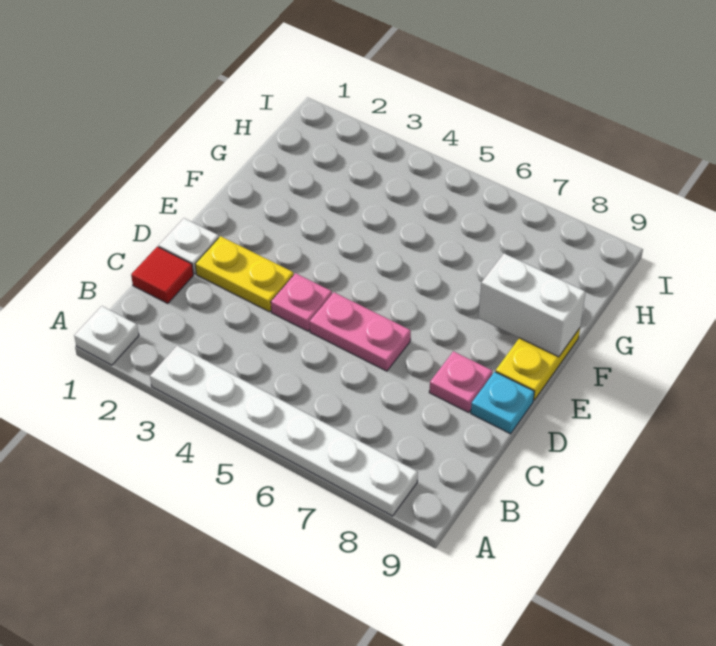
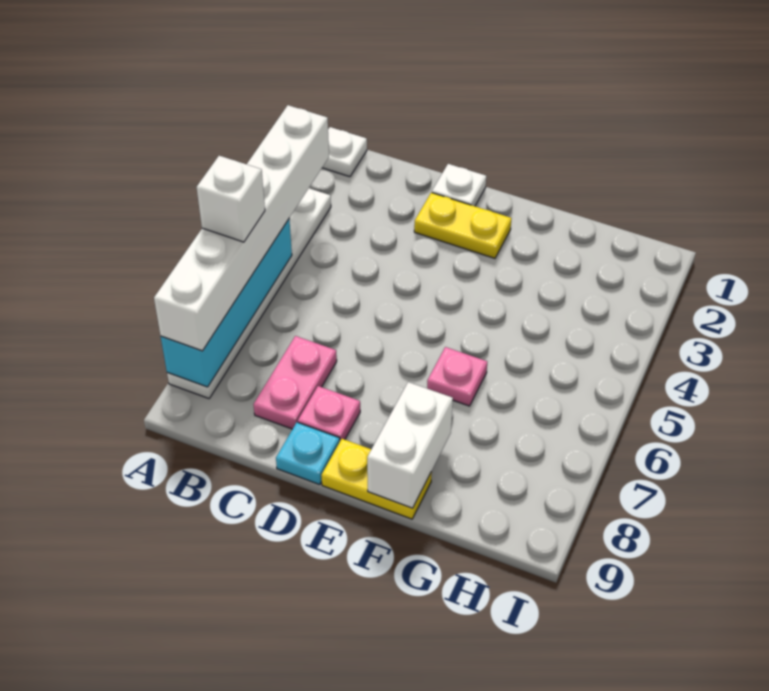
none -> white 1x6 brick [154,105,329,351]
none -> cyan 1x4 brick [161,219,292,387]
none -> white 1x1 brick [197,156,265,242]
red 1x1 tile [131,247,193,303] -> none
yellow 1x2 plate [195,236,294,312] -> yellow 1x2 plate turned to [414,193,512,258]
pink 1x1 plate [271,273,332,331] -> pink 1x1 plate moved to [427,347,487,406]
pink 1x2 plate [310,292,411,371] -> pink 1x2 plate moved to [254,336,337,429]

